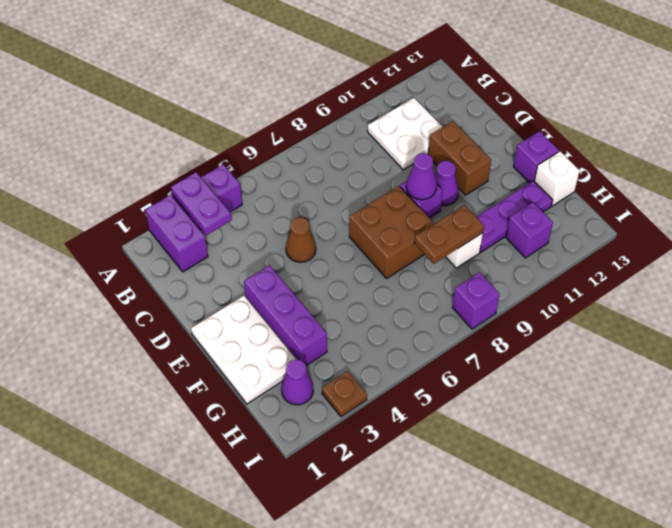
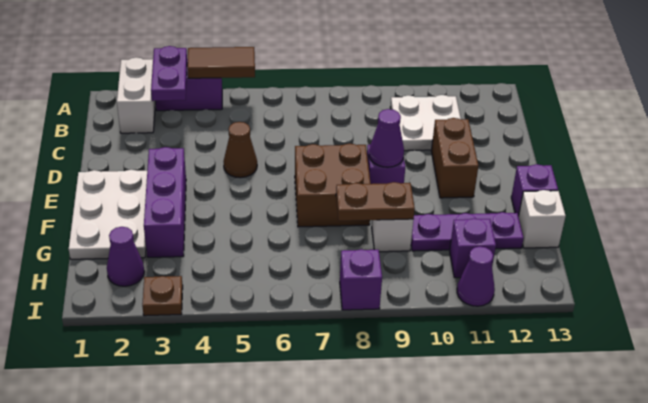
purple 1x2 brick [145,195,208,272] -> white 1x2 brick [117,57,155,133]
none -> brown 1x2 tile [187,47,255,78]
purple 1x1 cone [435,161,459,206] -> purple 1x1 cone moved to [457,246,495,306]

